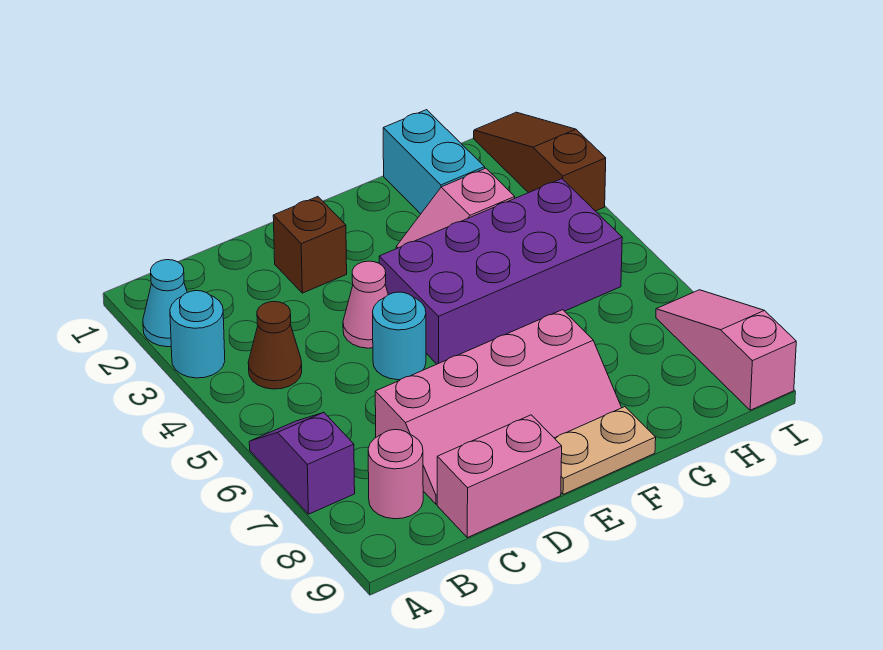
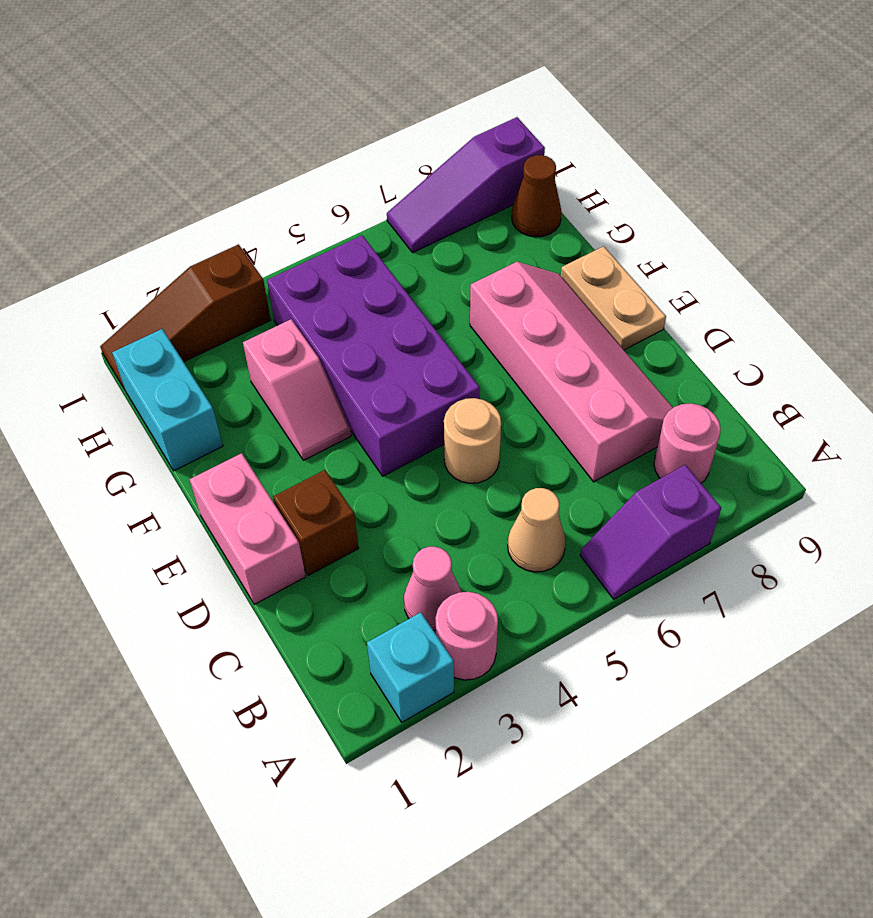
cyan 1x1 cone [143,260,187,347] -> cyan 1x1 brick [367,612,454,722]
cyan 1x1 round brick [170,291,225,378] -> pink 1x1 round brick [435,592,498,680]
brown 1x1 cone [248,302,302,389] -> brown 1x1 cone moved to [512,155,562,237]
none -> tan 1x1 cone [508,488,566,572]
pink 1x2 brick [437,415,562,538] -> pink 1x2 brick moved to [190,453,306,604]
pink 1x1 cone [343,261,388,348] -> pink 1x1 cone moved to [404,547,462,630]
cyan 1x1 round brick [373,292,426,380] -> tan 1x1 round brick [444,398,501,483]
cyan 1x2 brick [383,110,485,214] -> cyan 1x2 brick turned to [112,329,223,471]
pink 1x3 slope [656,290,796,410] -> purple 1x3 slope [387,117,545,253]

